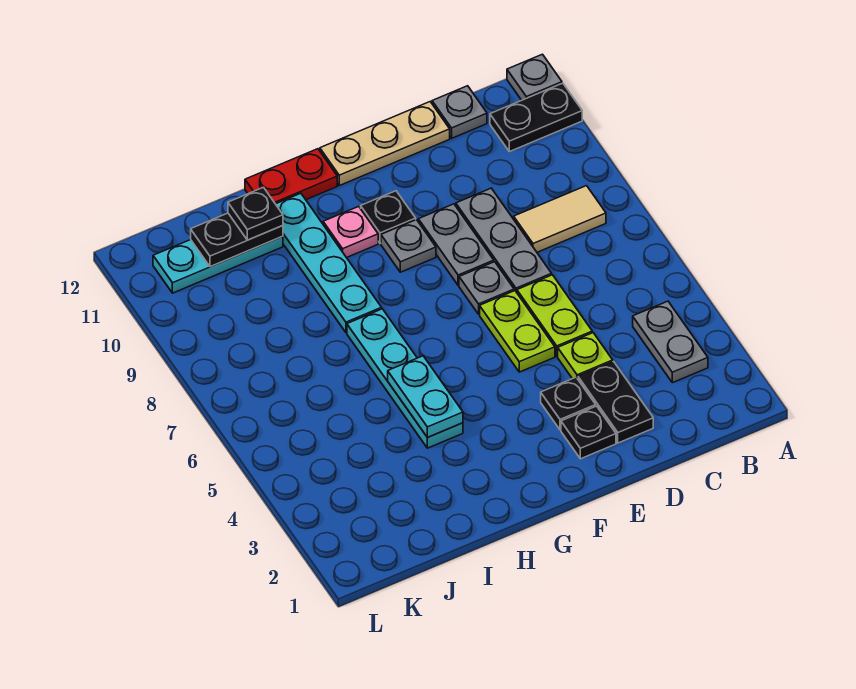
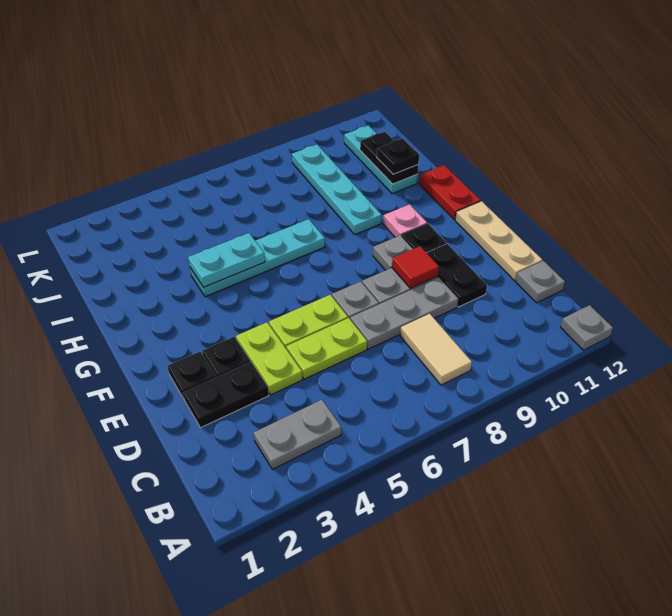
black 1x2 plate [490,83,582,152] -> black 1x2 plate moved to [427,244,487,307]
lime 1x1 plate [558,333,613,379] -> lime 1x2 plate [236,322,302,395]
none -> red 1x1 tile [392,246,439,288]
cyan 1x4 plate [276,193,382,333] -> cyan 1x4 plate turned to [292,145,381,234]

